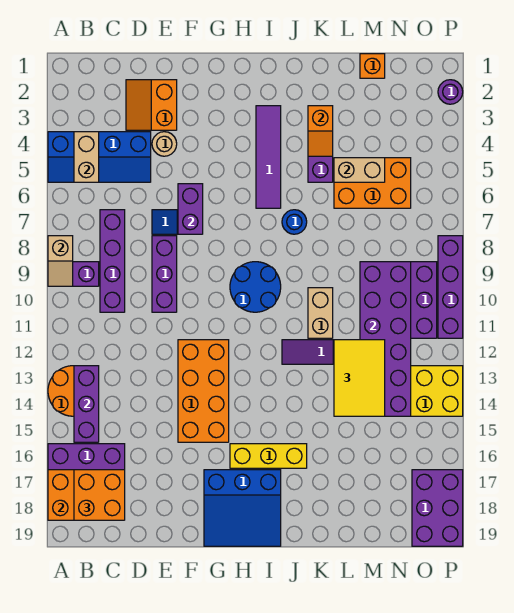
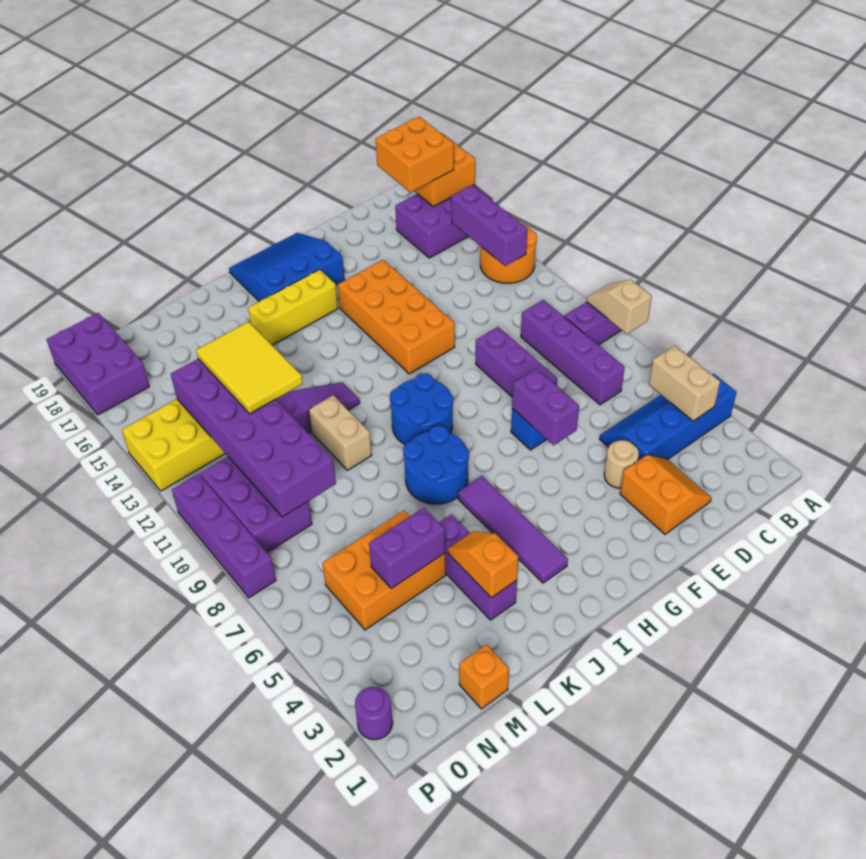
blue 1x1 round brick [282,210,307,234] -> blue 2x2 round brick [403,426,469,504]
tan 1x2 brick [334,158,385,182] -> purple 1x2 brick [369,508,445,589]

